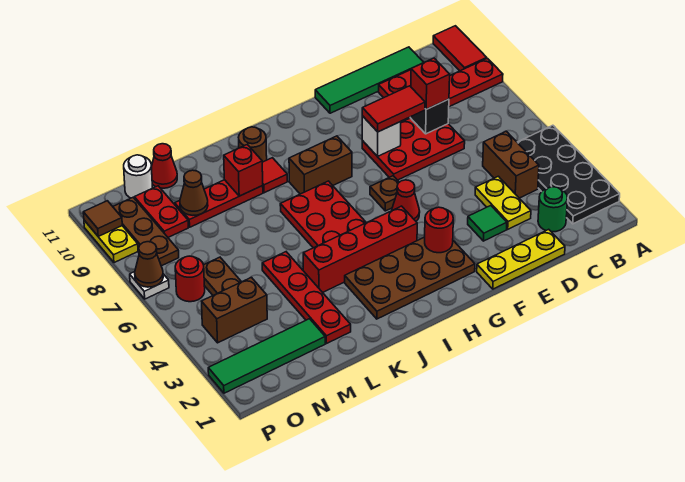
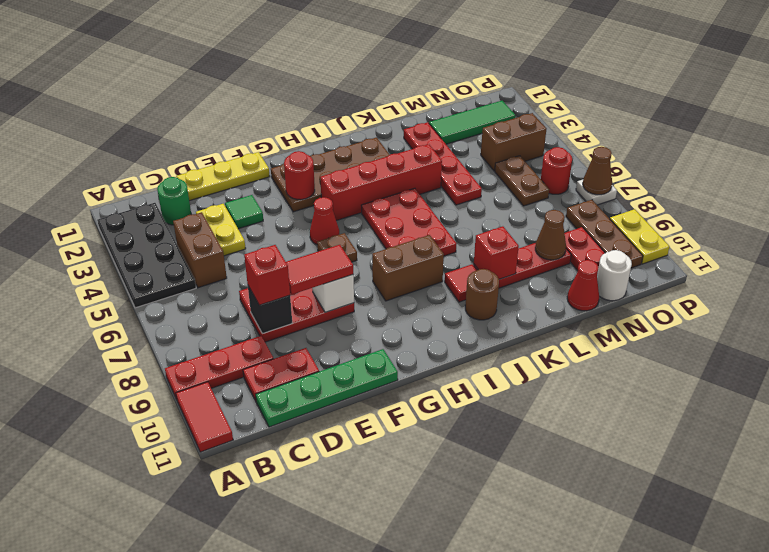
green 1x4 tile [315,47,424,113] -> green 1x4 plate [256,349,398,427]
green 1x4 tile [208,319,325,393] -> green 1x3 tile [429,101,515,144]
brown 1x1 tile [83,201,122,237] -> none

